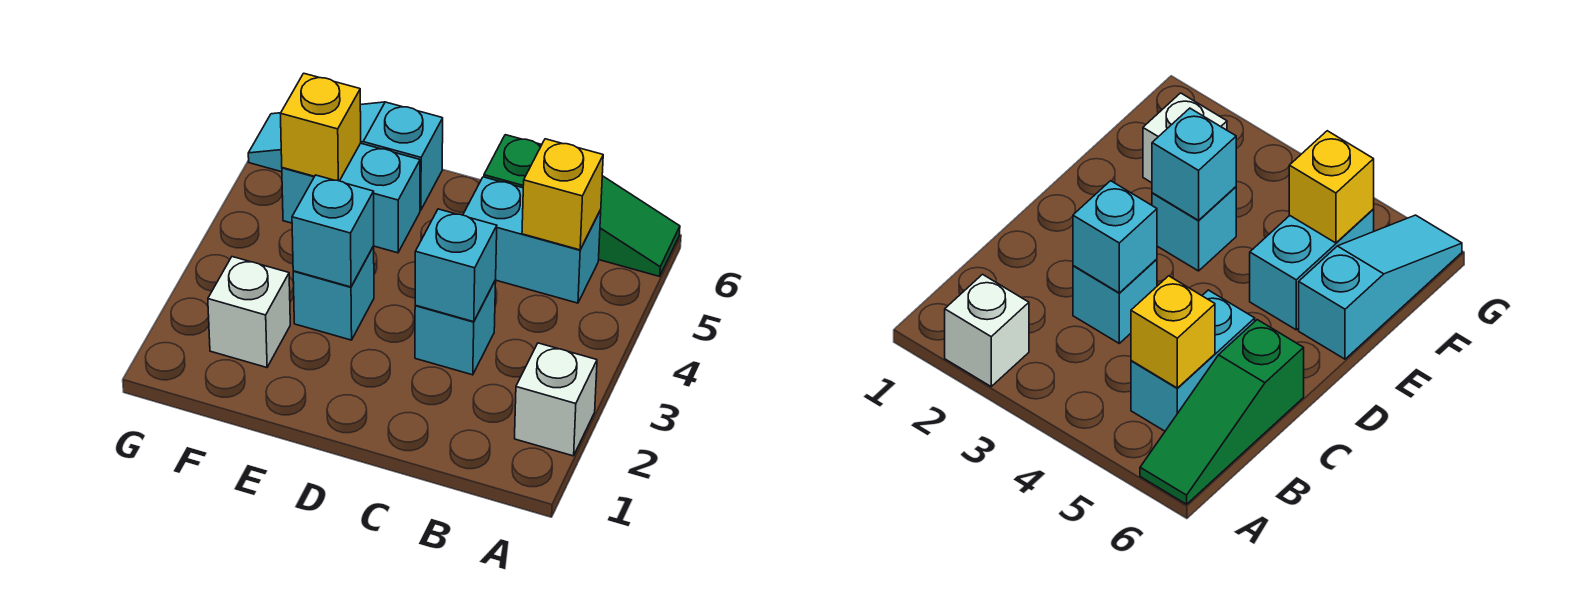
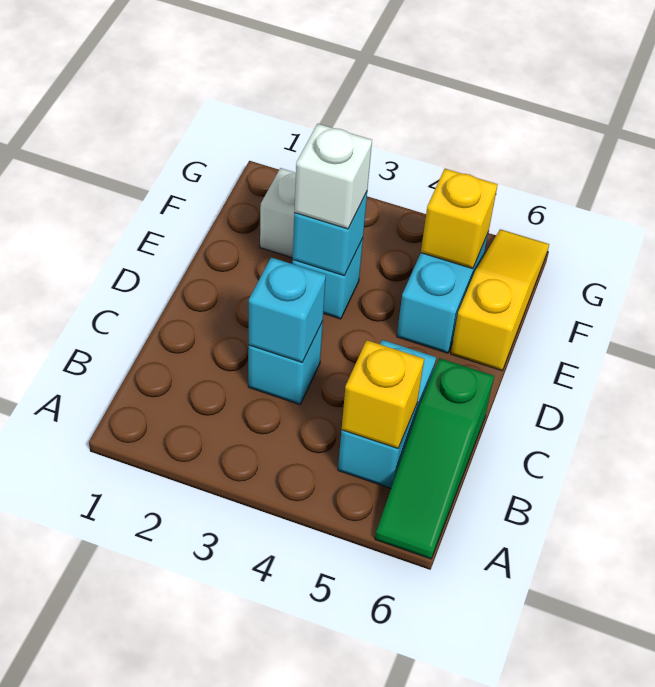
white 1x1 brick [515,343,597,456] -> white 1x1 brick moved to [294,124,372,229]
cyan 1x3 slope [248,102,443,210] -> yellow 1x3 slope [451,229,549,371]

